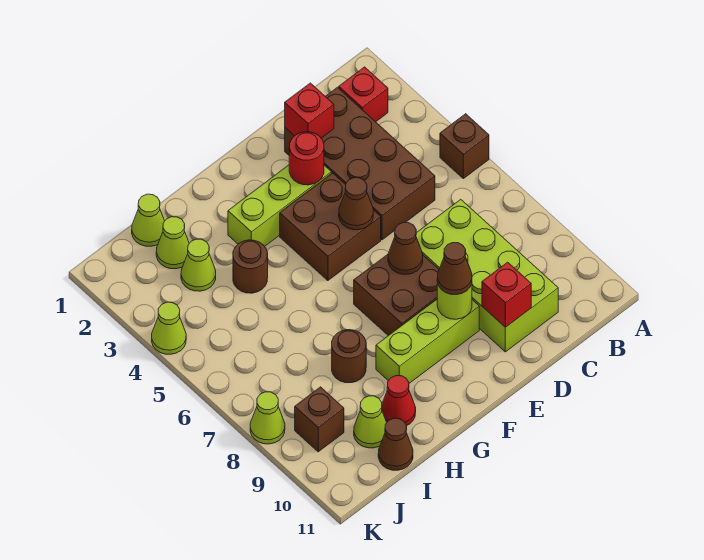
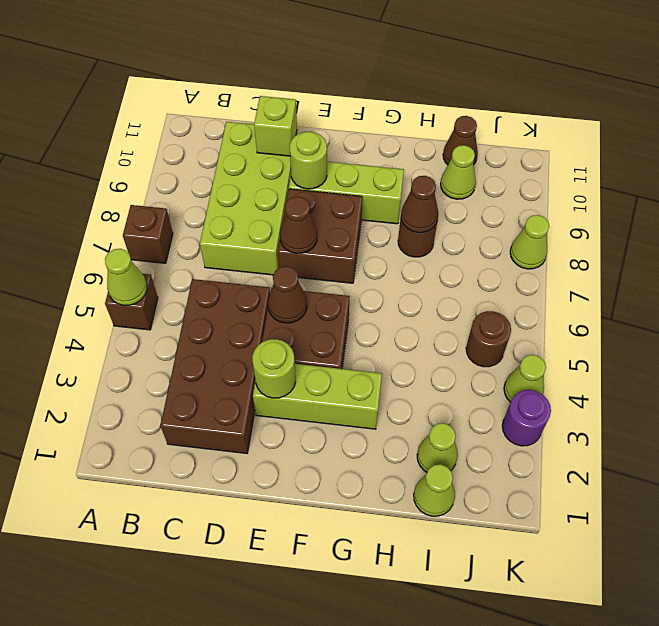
red 1x1 brick [339,67,388,122] -> none
red 1x1 brick [285,83,334,138] -> none
red 1x1 brick [482,262,531,327] -> lime 1x1 brick [254,96,297,156]
red 1x1 round brick [289,132,324,185] -> lime 1x1 round brick [252,339,296,398]
brown 1x1 cone [437,243,472,295] -> brown 1x1 cone moved to [401,176,438,233]
brown 1x1 round brick [233,240,268,293] -> brown 1x1 round brick moved to [466,311,511,367]
red 1x1 cone [382,376,416,425] -> none
lime 1x1 cone [181,239,216,291] -> lime 1x1 cone moved to [105,249,147,305]
brown 1x1 brick [295,387,344,452] -> brown 1x1 brick moved to [123,205,173,263]
none -> purple 1x1 round brick [502,390,551,446]

